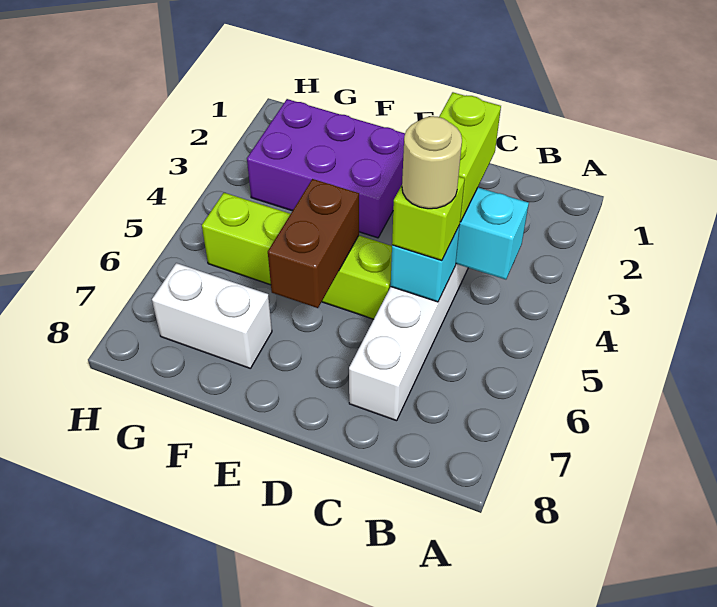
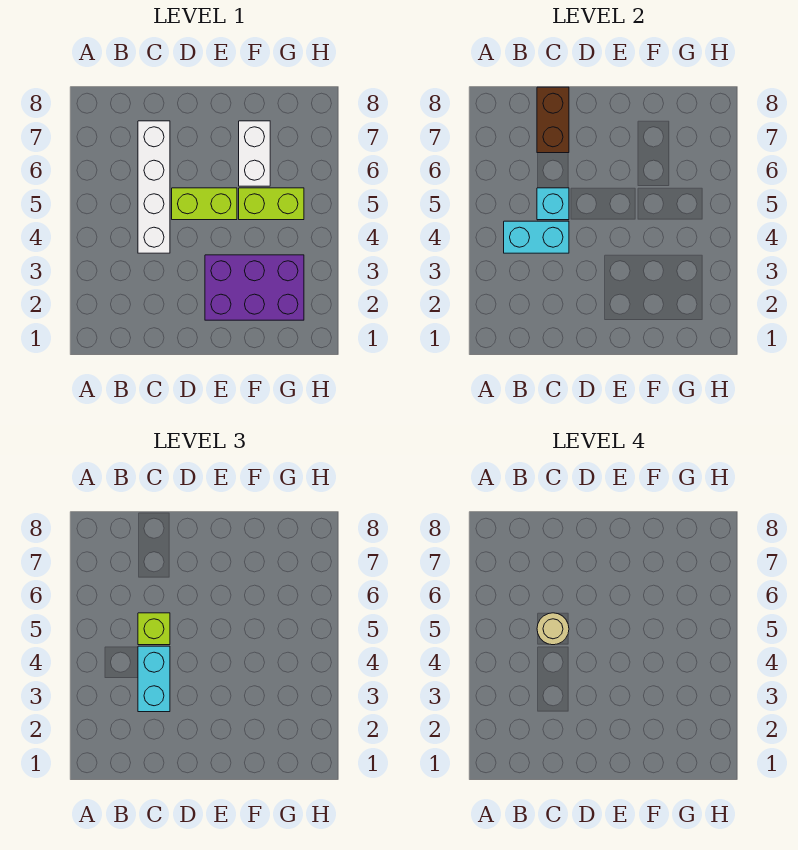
lime 1x2 brick [439,92,501,222] -> cyan 1x2 brick [138,646,170,712]
brown 1x2 brick [268,179,359,308] -> brown 1x2 brick moved to [537,87,569,153]
white 1x2 brick [152,263,272,369] -> white 1x2 brick turned to [239,121,270,186]

